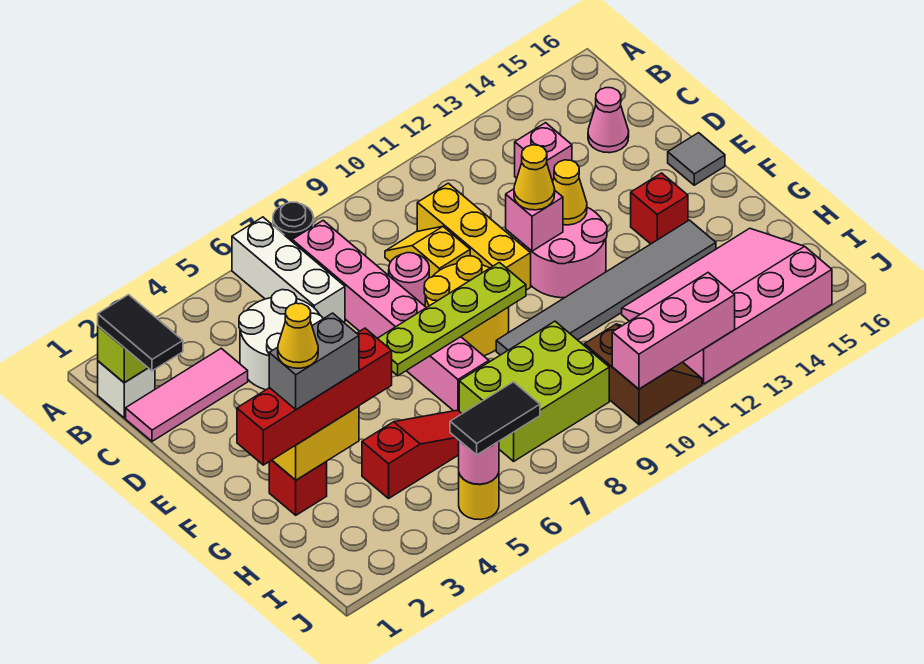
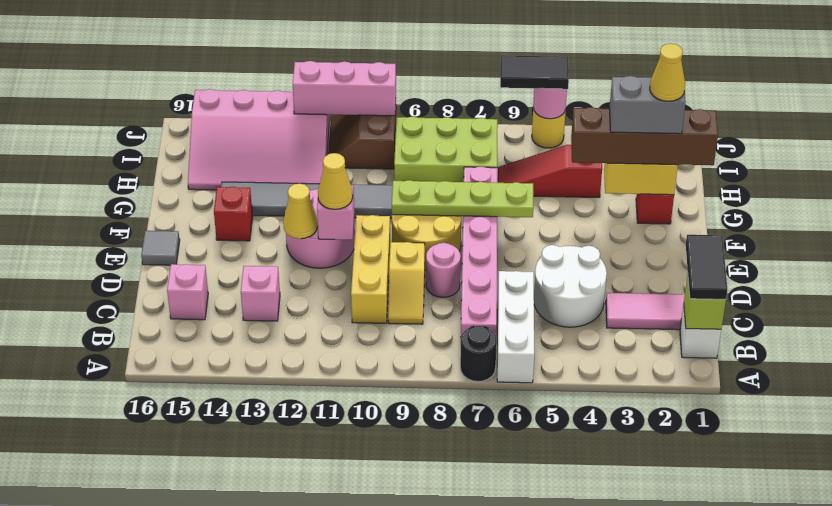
pink 1x1 cone [588,88,629,153] -> pink 1x1 brick [167,264,208,320]
red 1x4 brick [237,328,392,465] -> brown 1x4 brick [571,107,718,165]

